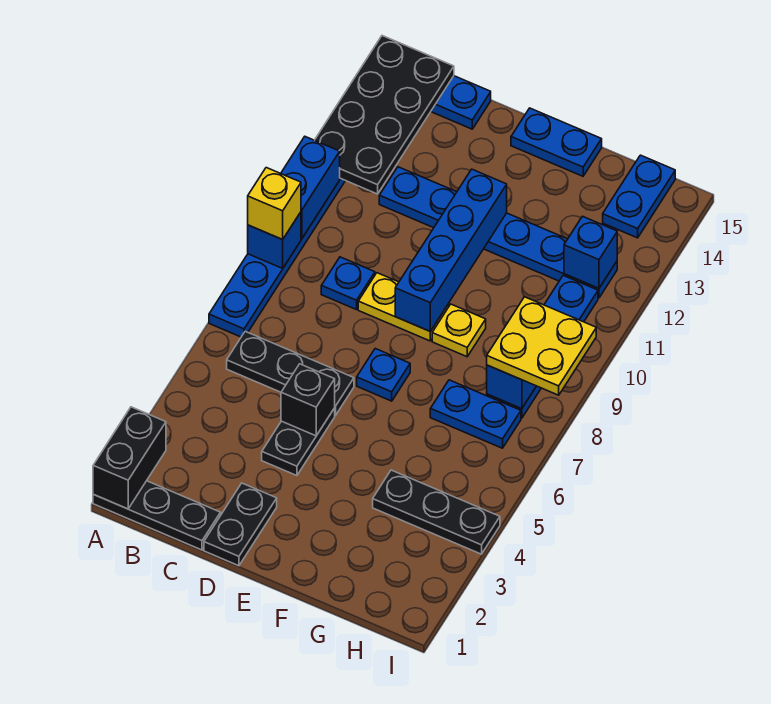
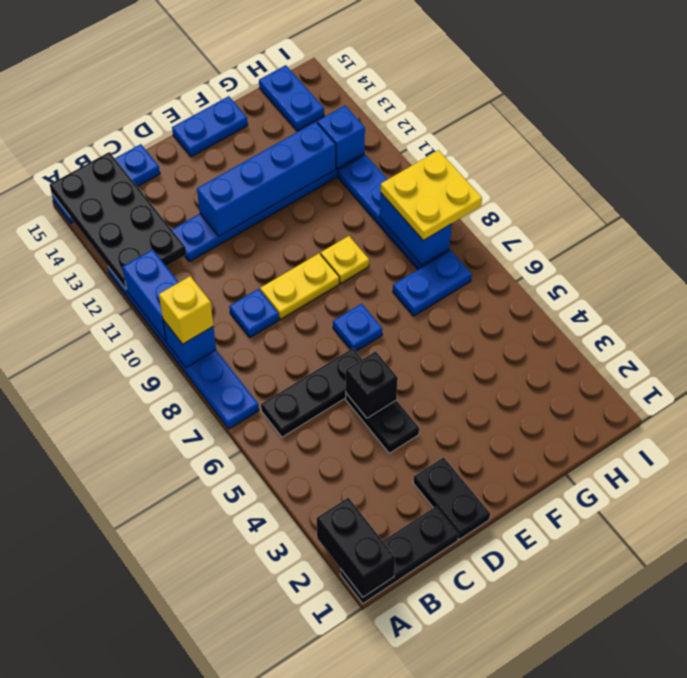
blue 1x4 brick [395,169,507,331] -> blue 1x4 brick turned to [197,122,336,236]
black 1x3 plate [373,470,500,554] -> none

